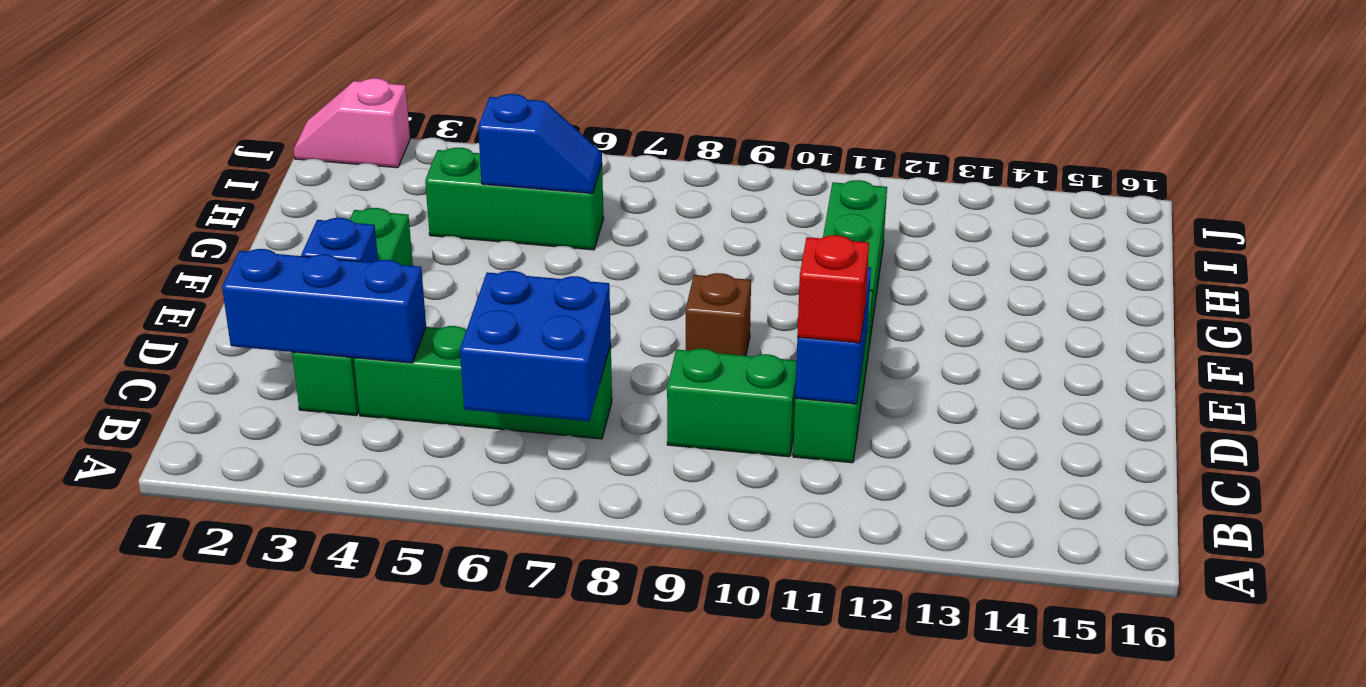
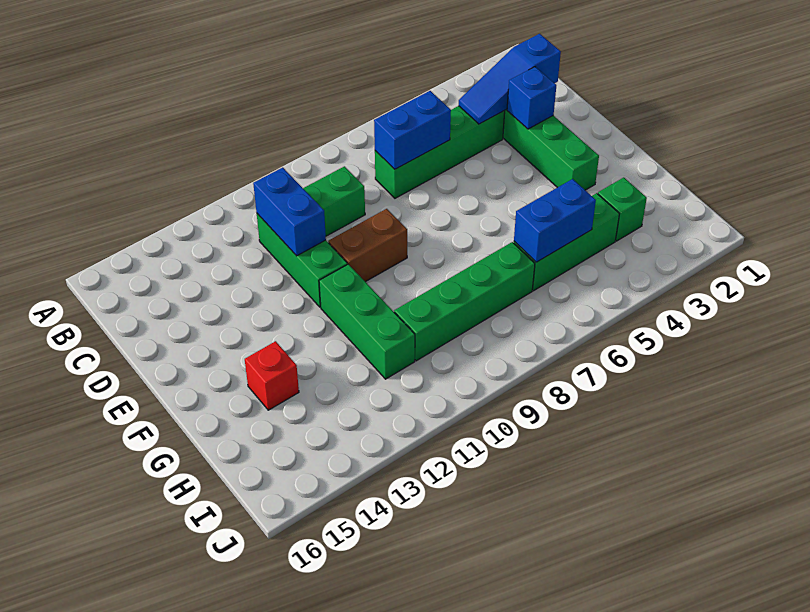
blue 2x2 brick [460,271,611,421] -> blue 1x2 brick [374,91,451,169]
blue 1x3 brick [222,249,426,363] -> blue 1x3 slope [459,34,561,124]
red 1x1 brick [797,235,869,343] -> red 1x1 brick moved to [245,341,299,410]
brown 1x1 brick [686,273,751,356] -> brown 1x2 brick [328,209,407,282]
none -> green 1x1 brick [598,178,647,241]
blue 1x2 slope [478,94,602,194] -> blue 1x2 brick [514,179,596,262]
none -> green 1x4 brick [394,242,535,361]
pink 1x2 slope [294,78,410,168] -> none

